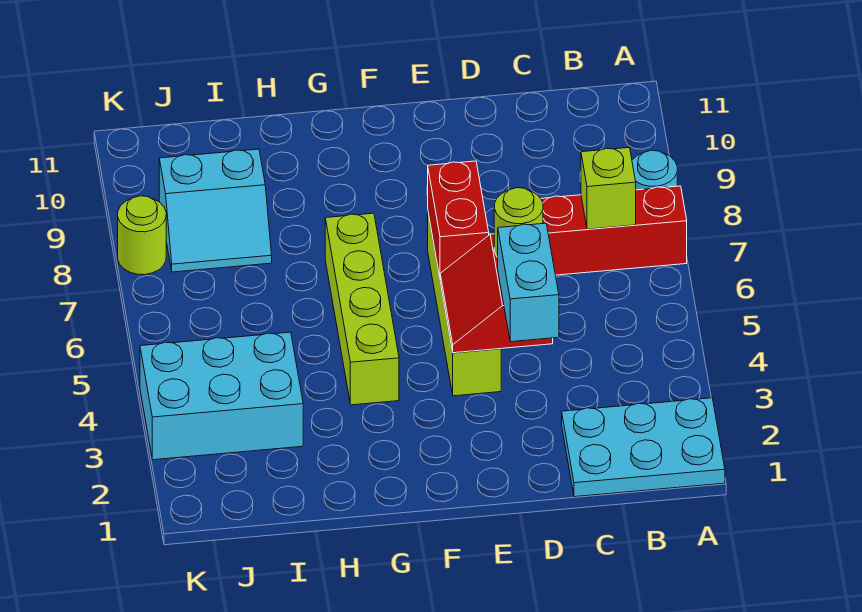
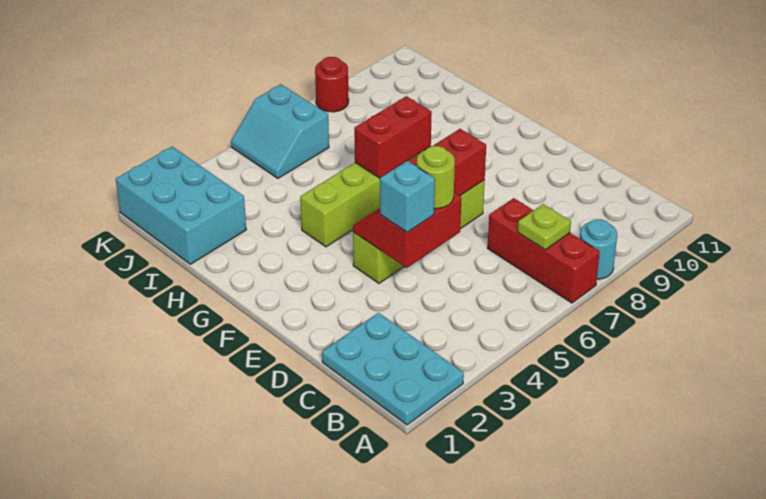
lime 1x1 brick [581,148,636,229] -> lime 1x1 plate [518,204,571,250]
cyan 1x2 brick [498,223,559,342] -> cyan 1x1 brick [380,161,435,232]
none -> red 1x2 brick [354,96,432,178]
cyan 2x3 brick [140,332,303,460] -> cyan 2x3 brick moved to [116,147,246,264]
cyan 2x2 slope [159,149,272,272] -> cyan 2x2 slope moved to [231,85,329,178]
lime 1x1 round brick [118,196,166,275] -> red 1x1 round brick [315,57,349,112]

